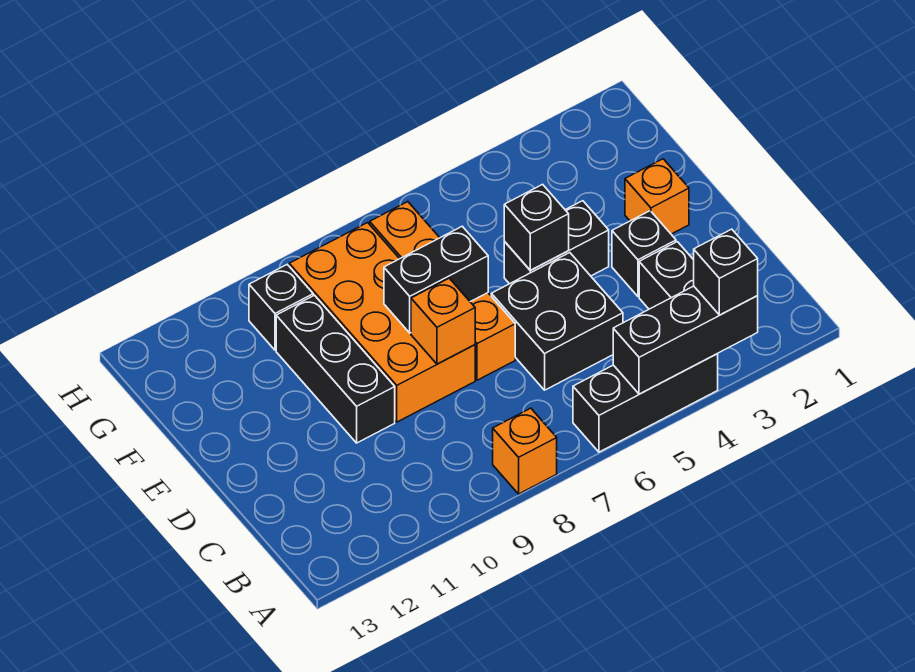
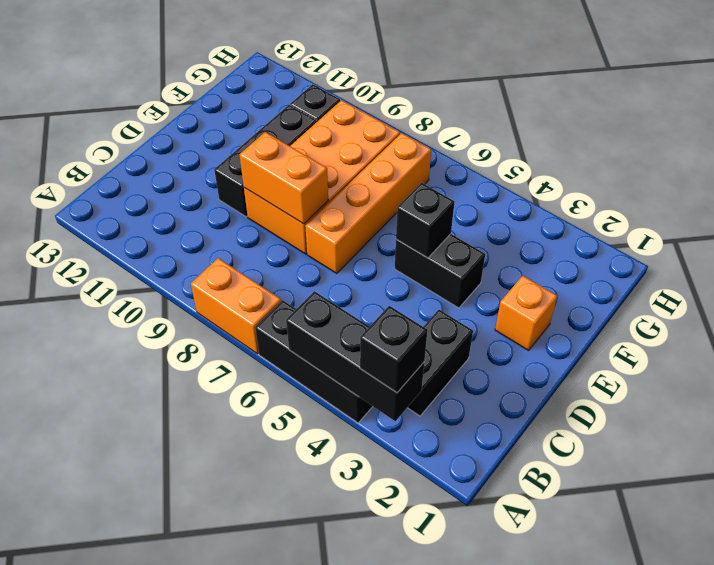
orange 1x1 brick [493,408,557,494] -> orange 1x2 brick [191,258,281,354]
black 2x2 brick [491,253,623,390] -> none
black 1x1 brick [612,211,676,296] -> none
orange 1x1 brick [411,278,475,364] -> orange 1x2 brick [240,132,328,224]
black 1x2 brick [384,226,488,333] -> none

